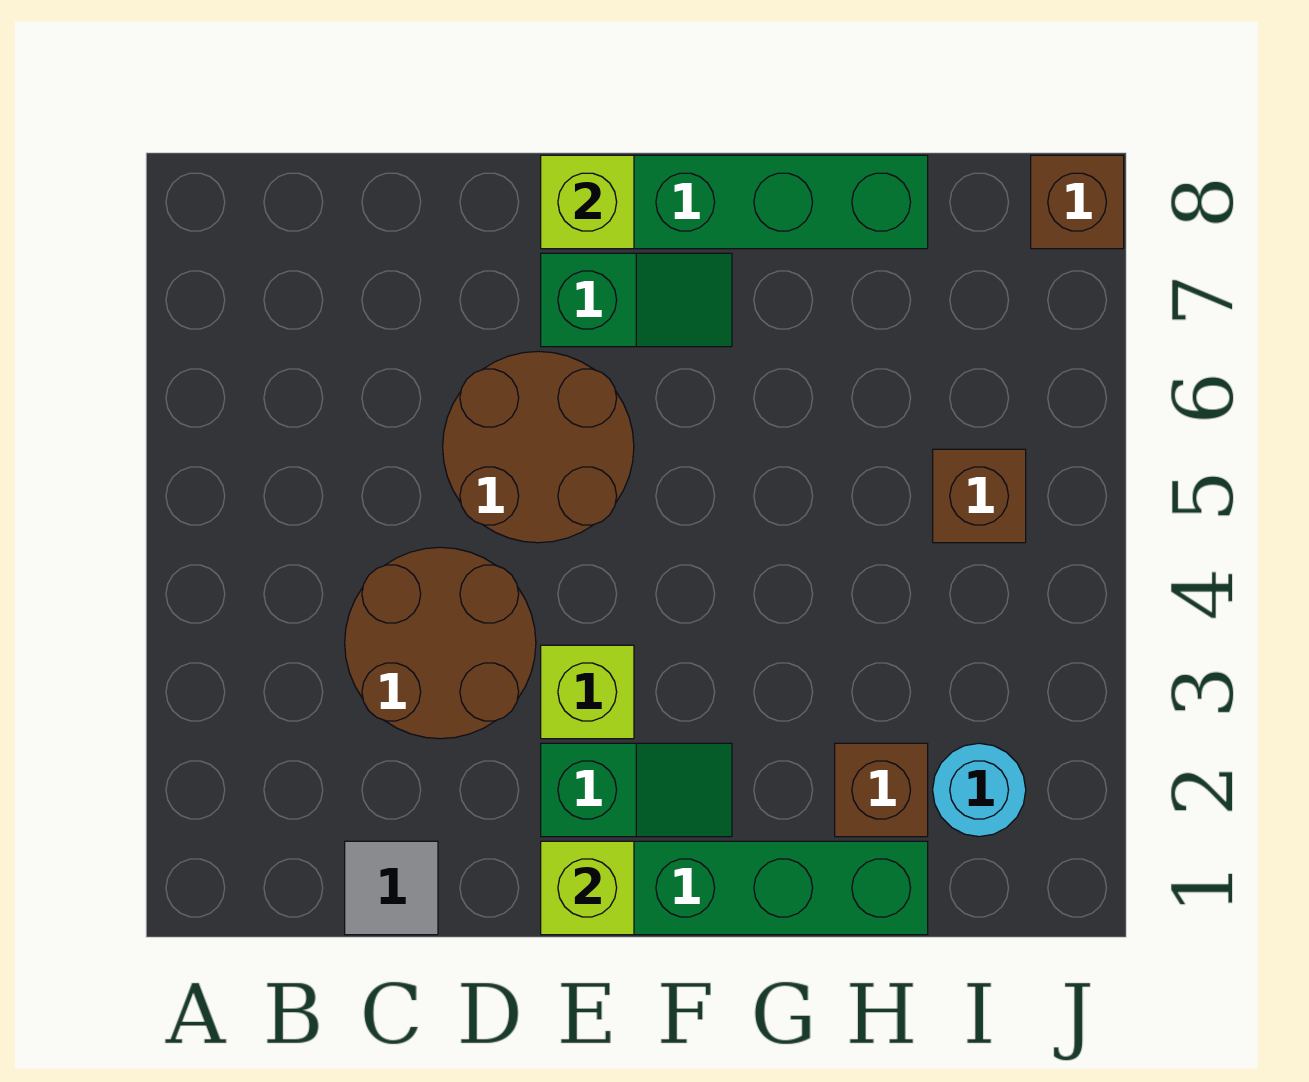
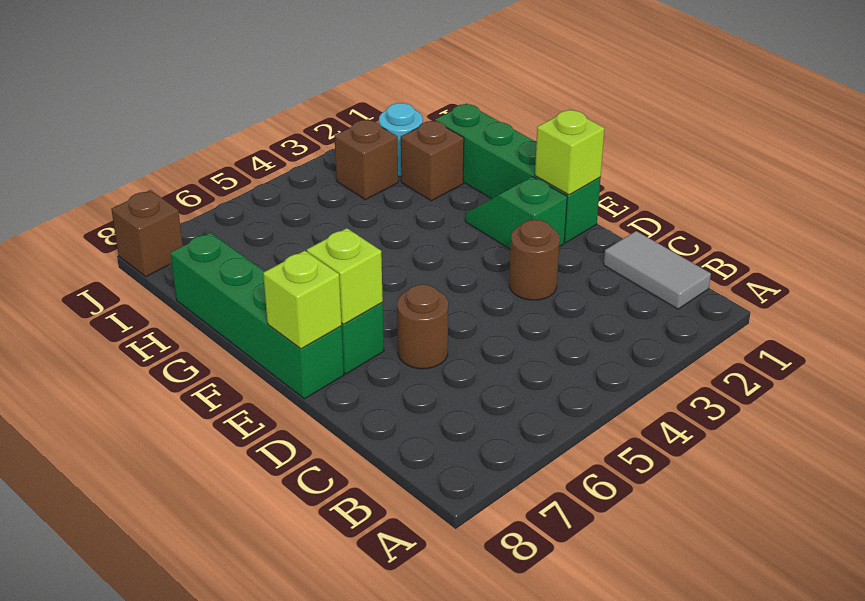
grey 1x1 tile [345,841,438,935] -> grey 1x2 tile [604,231,711,309]
brown 2x2 round brick [345,547,536,739] -> brown 1x1 round brick [509,220,560,300]
brown 2x2 round brick [443,351,634,543] -> brown 1x1 round brick [397,284,448,369]
lime 1x1 brick [541,645,634,739] -> lime 1x1 brick moved to [307,228,383,324]
brown 1x1 brick [933,449,1026,543] -> brown 1x1 brick moved to [334,119,398,200]

